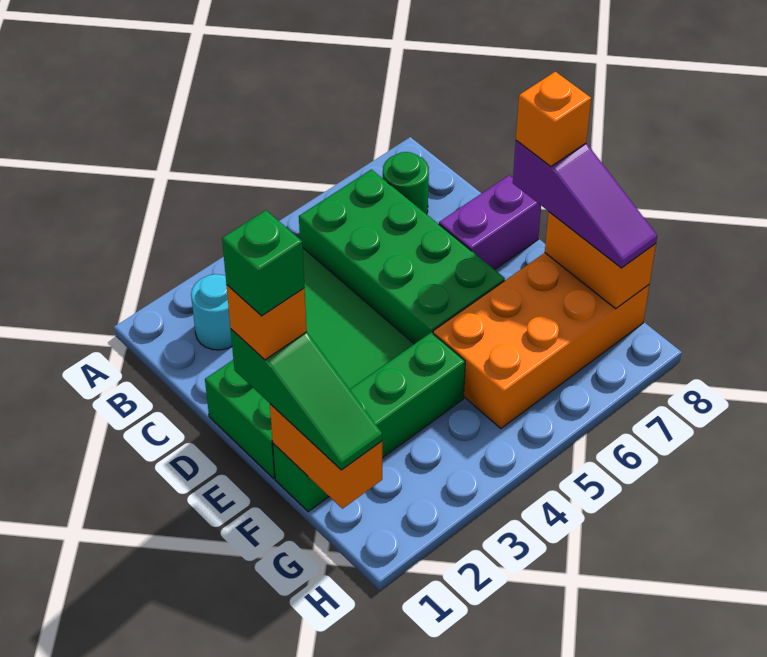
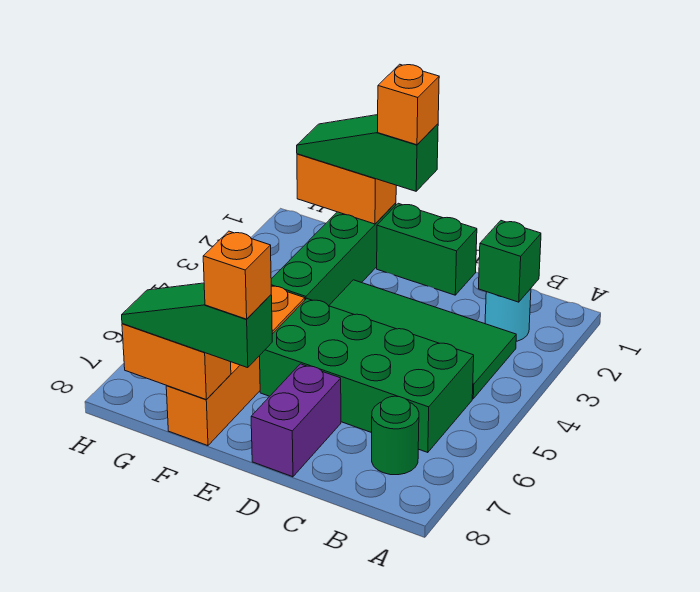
green 1x1 brick [222,210,305,316] -> green 1x1 brick moved to [478,221,541,302]
purple 1x3 slope [513,141,657,268] -> green 1x3 slope [122,283,272,368]
orange 2x4 brick [433,253,649,428] -> orange 1x4 brick [166,286,305,446]

